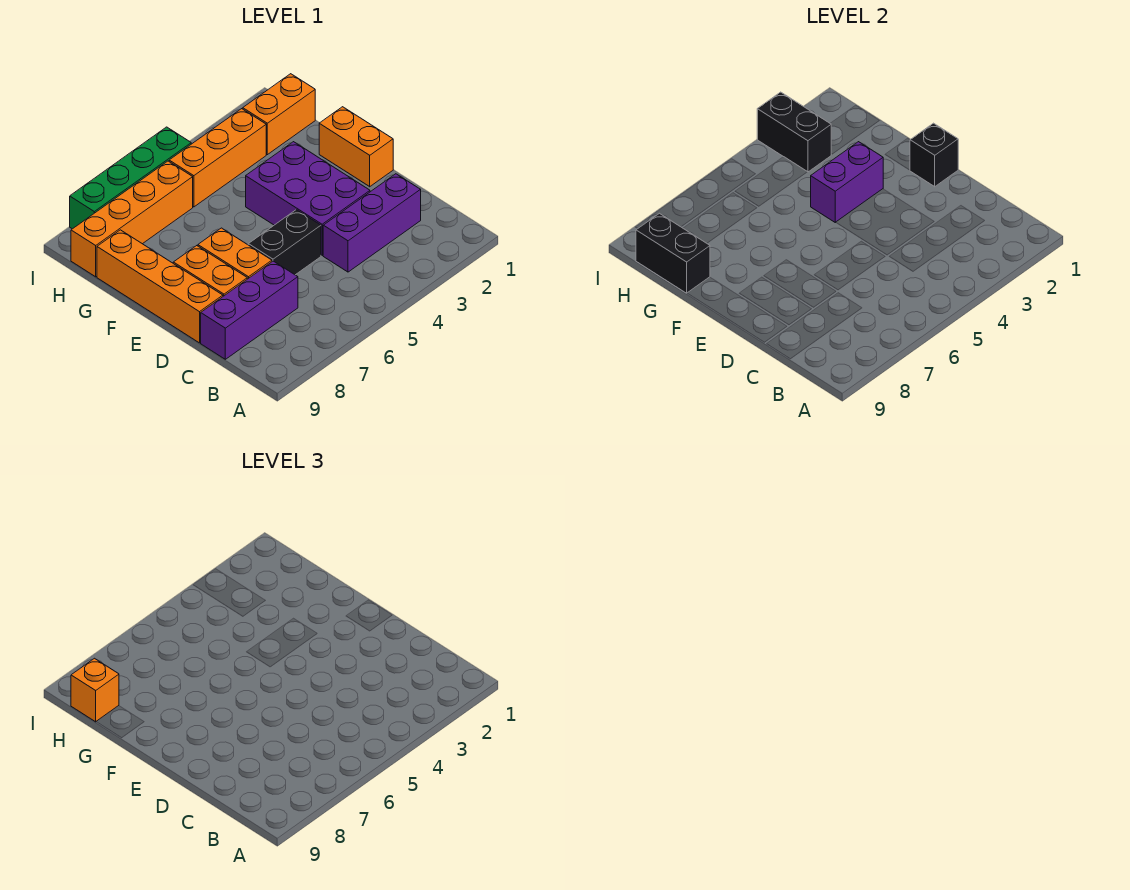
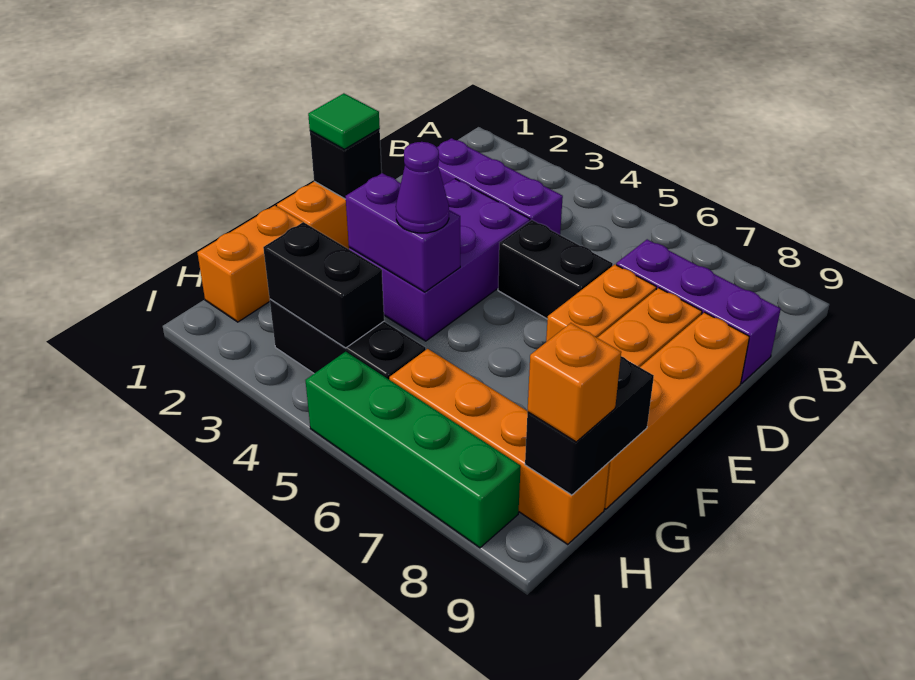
none -> green 1x1 tile [308,93,380,149]
none -> purple 1x1 cone [396,142,449,233]
orange 1x2 brick [243,74,315,155] -> orange 1x2 brick turned to [197,206,303,322]
orange 1x3 brick [169,109,266,207] -> black 1x3 brick [270,299,426,379]
black 1x2 brick [757,92,831,172] -> black 1x2 brick turned to [263,222,384,348]

